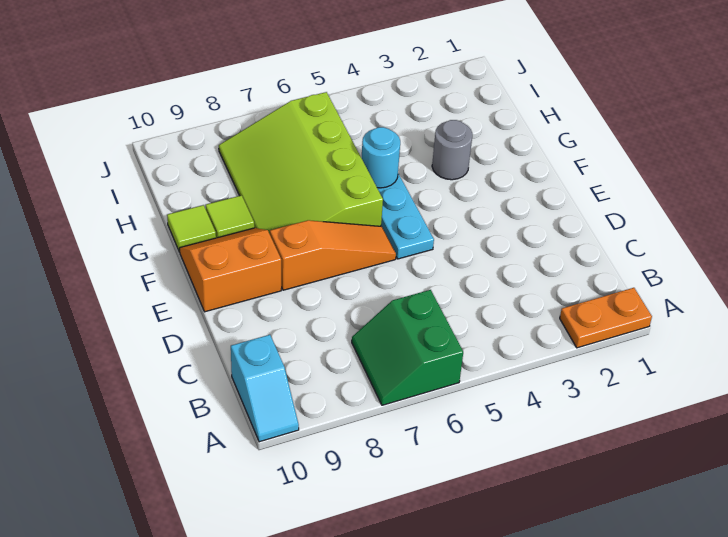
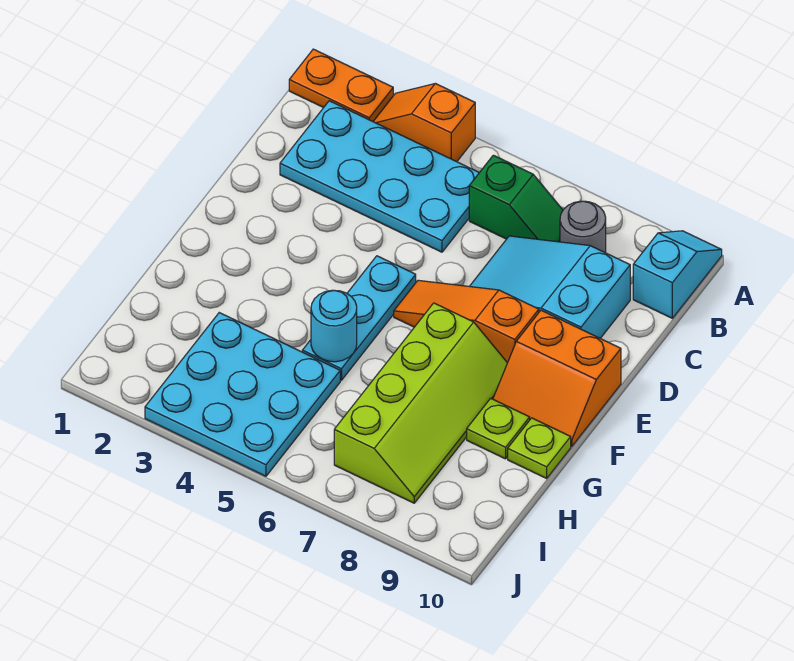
none -> orange 1x2 slope [373,83,475,162]
green 2x2 slope [352,290,463,405] -> green 1x2 slope [469,155,563,242]
none -> cyan 2x4 plate [280,101,479,252]
none -> cyan 2x3 slope [470,236,630,338]
lime 3x4 slope [219,92,383,234] -> lime 2x4 slope [334,303,507,503]
grey 1x1 round brick [432,120,472,180] -> grey 1x1 round brick moved to [560,201,606,253]
lime 1x1 tile [206,195,254,238] -> lime 1x1 plate [467,398,530,459]
lime 1x1 tile [167,205,216,252] -> lime 1x1 plate [508,418,571,478]
none -> cyan 3x3 plate [145,313,340,476]

